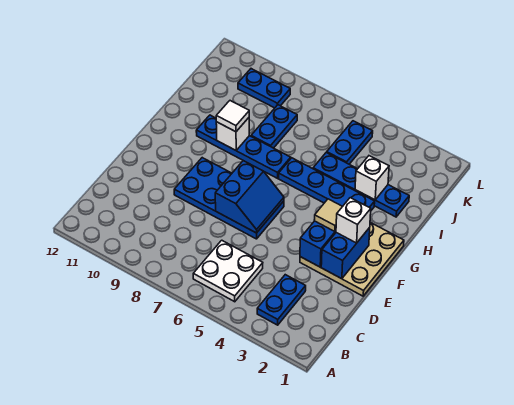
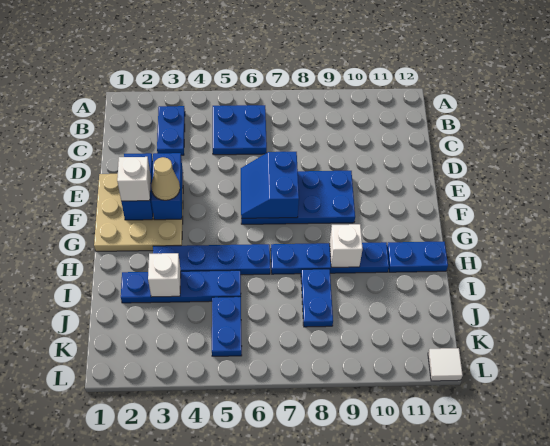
white 2x2 plate [193,240,263,302] -> blue 2x2 plate [213,105,267,155]
tan 1x1 tile [314,199,343,231] -> tan 1x1 cone [151,157,180,200]
white 1x1 tile [216,101,249,132] -> white 1x1 tile moved to [428,348,463,381]
blue 1x2 plate [238,69,290,108] -> blue 1x2 plate moved to [387,242,448,272]

